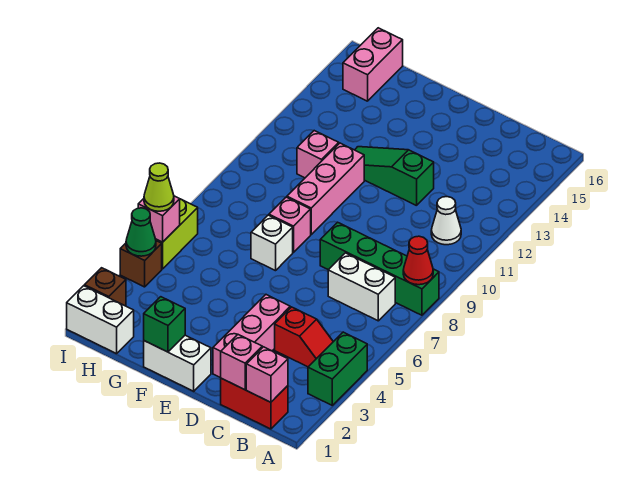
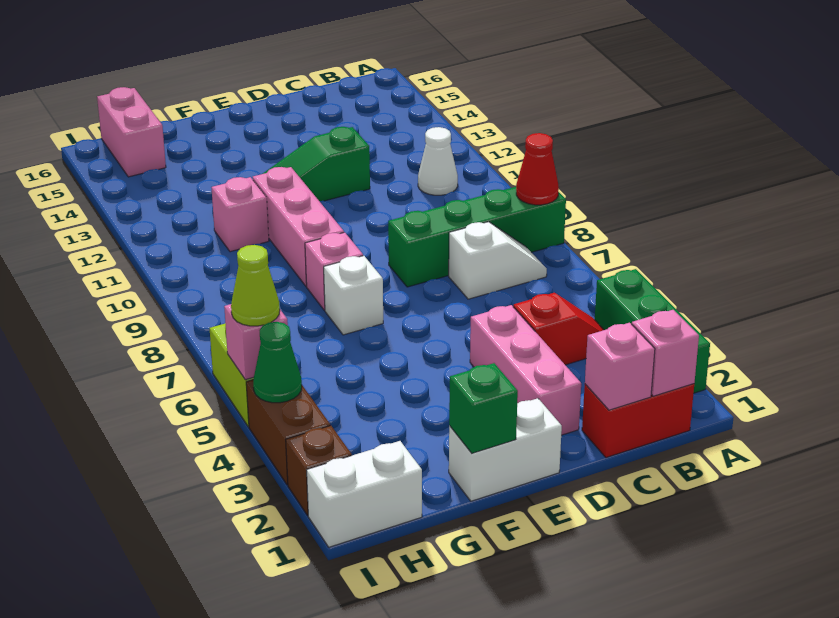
green 1x2 brick [308,332,367,405] -> green 1x3 brick [595,269,710,393]
white 1x2 brick [328,253,395,321] -> white 1x2 slope [449,222,547,299]
brown 1x1 brick [120,241,162,287] -> brown 1x2 brick [246,380,330,485]

